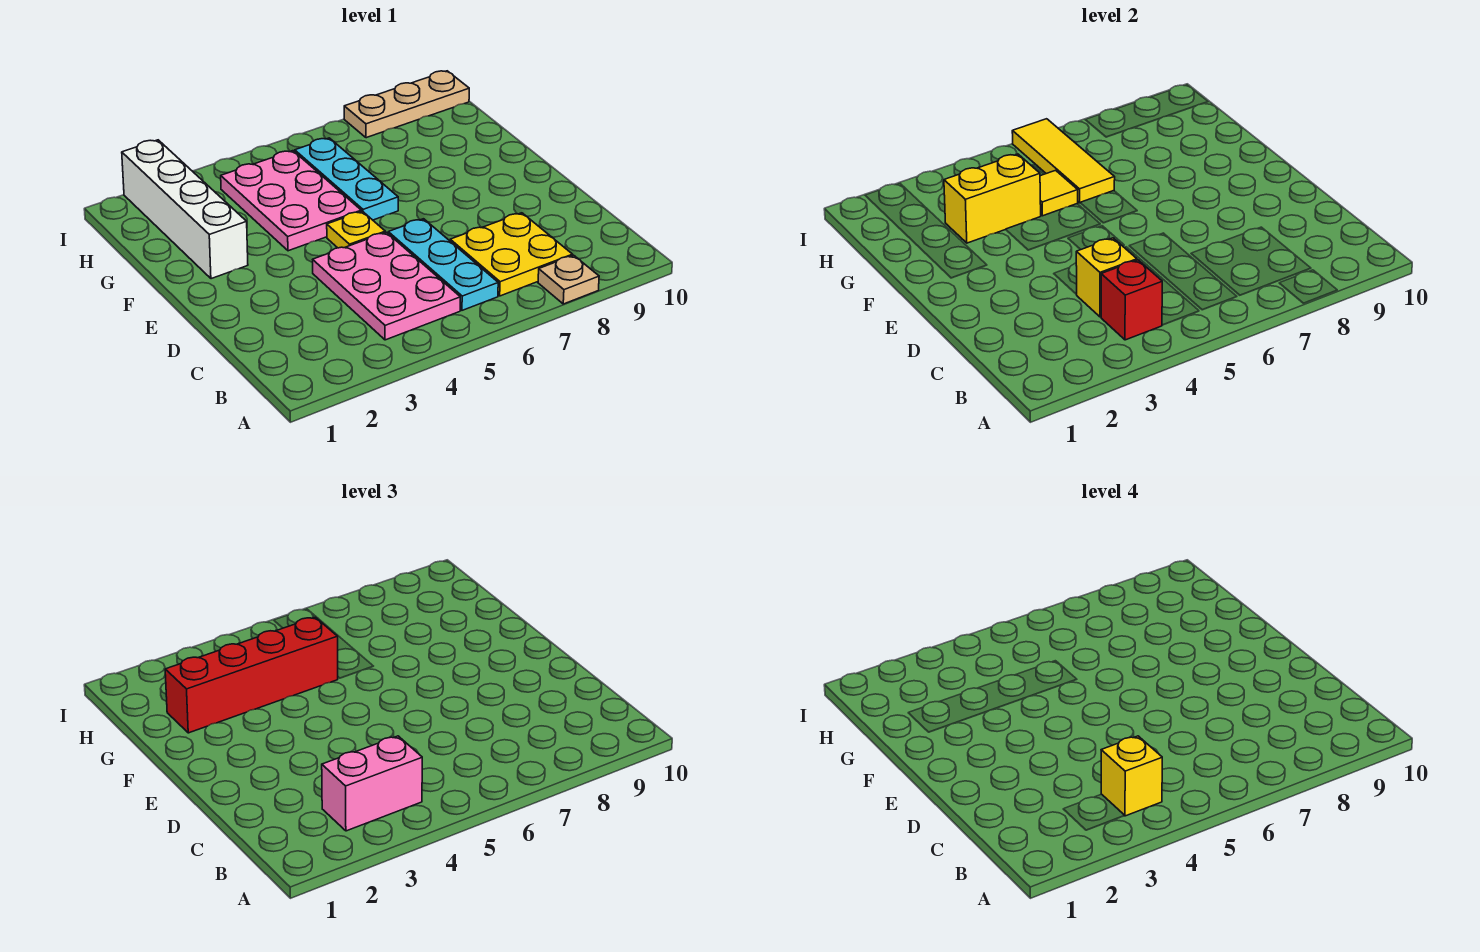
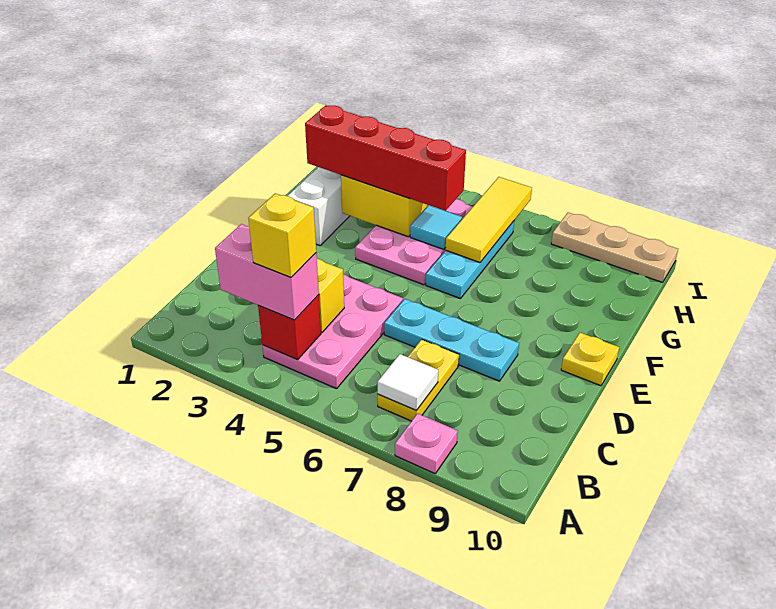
tan 1x1 plate [538,255,599,304] -> pink 1x1 plate [395,413,458,473]
cyan 1x3 plate [388,219,498,310] -> cyan 1x3 plate turned to [384,299,519,381]
yellow 2x2 plate [450,213,573,296] -> yellow 1x2 plate [378,339,459,421]
none -> white 1x1 tile [378,354,438,411]
yellow 1x1 plate [327,211,385,248] -> yellow 1x1 plate moved to [561,333,619,386]
yellow 1x1 tile [1040,170,1078,216] -> cyan 1x1 tile [410,205,462,250]

